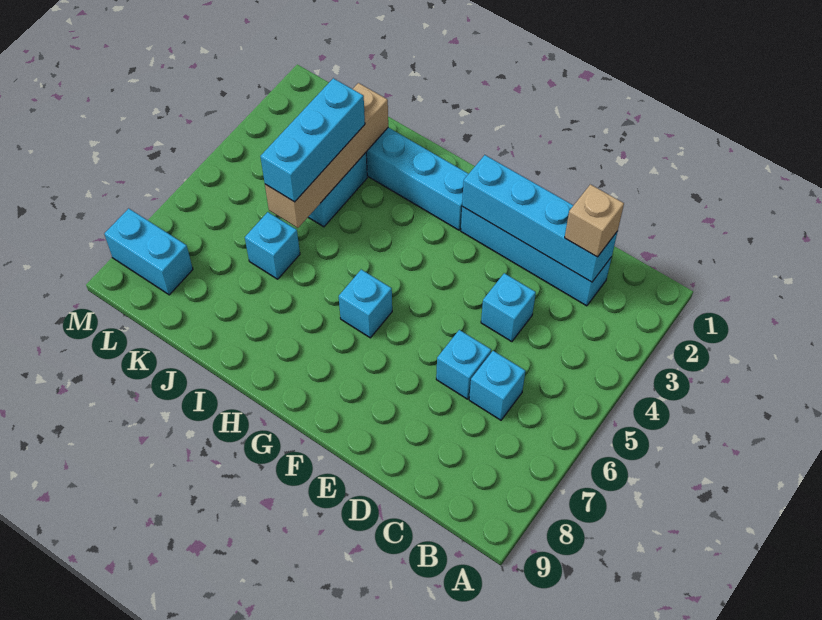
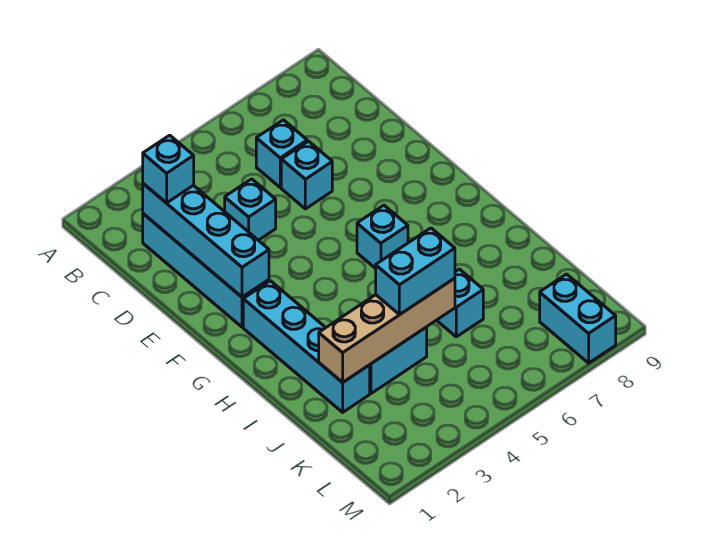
tan 1x1 brick [565,184,624,257] -> cyan 1x1 brick [143,135,194,203]
cyan 1x3 brick [260,78,365,202] -> cyan 1x2 brick [376,228,455,314]

